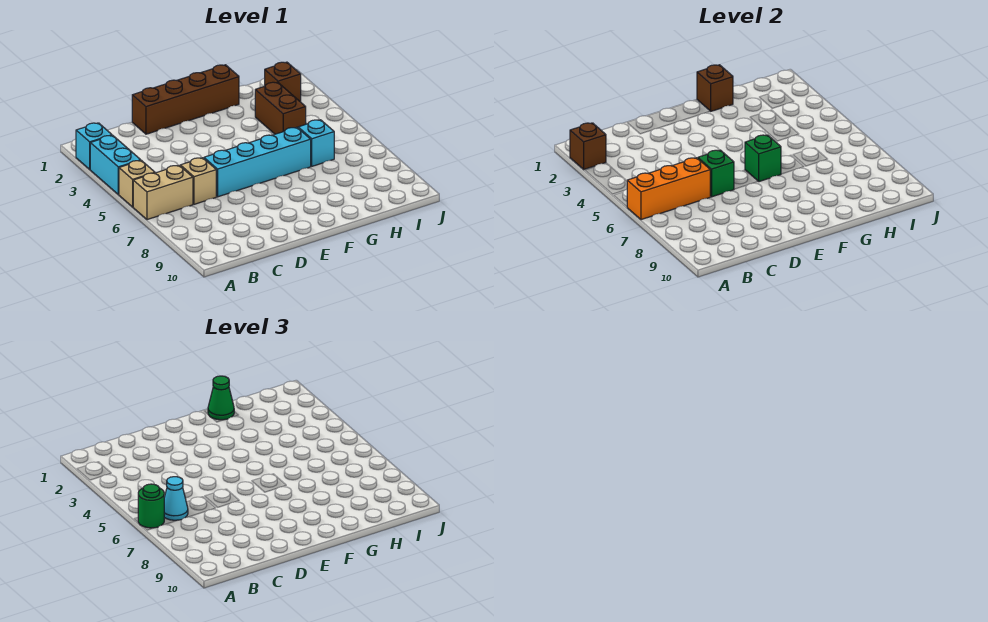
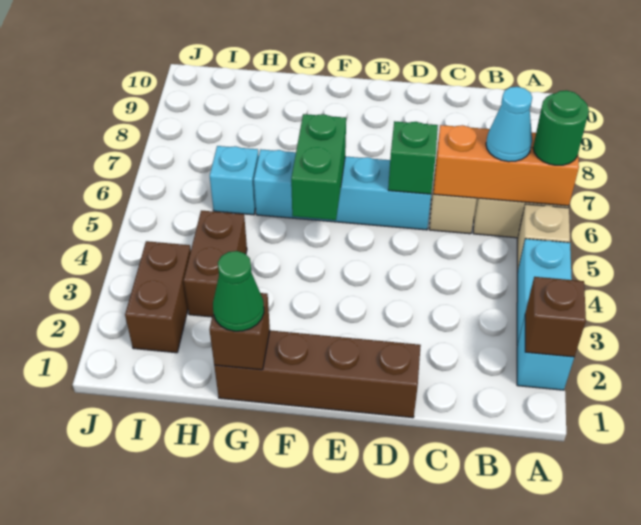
green 1x1 brick [745,135,781,182] -> green 1x2 brick [291,114,346,220]
brown 1x1 brick [265,62,301,102] -> brown 1x2 brick [125,241,191,353]

